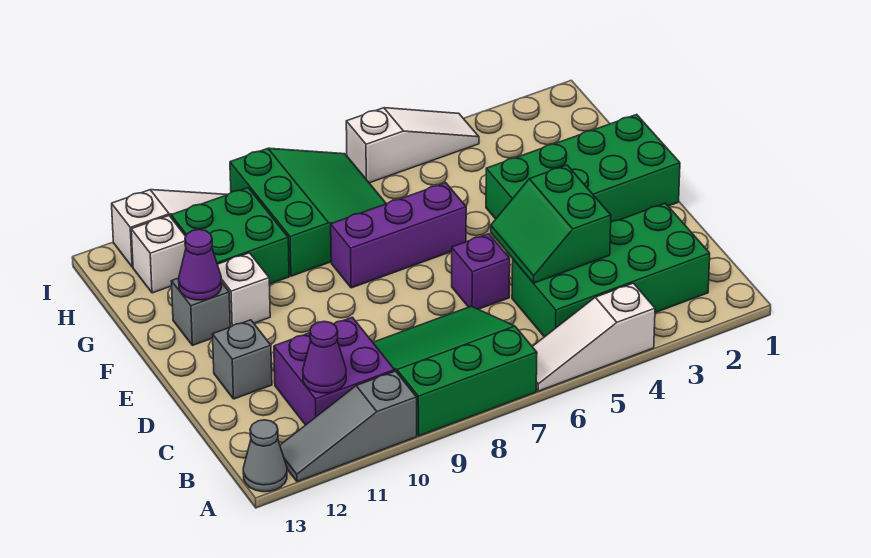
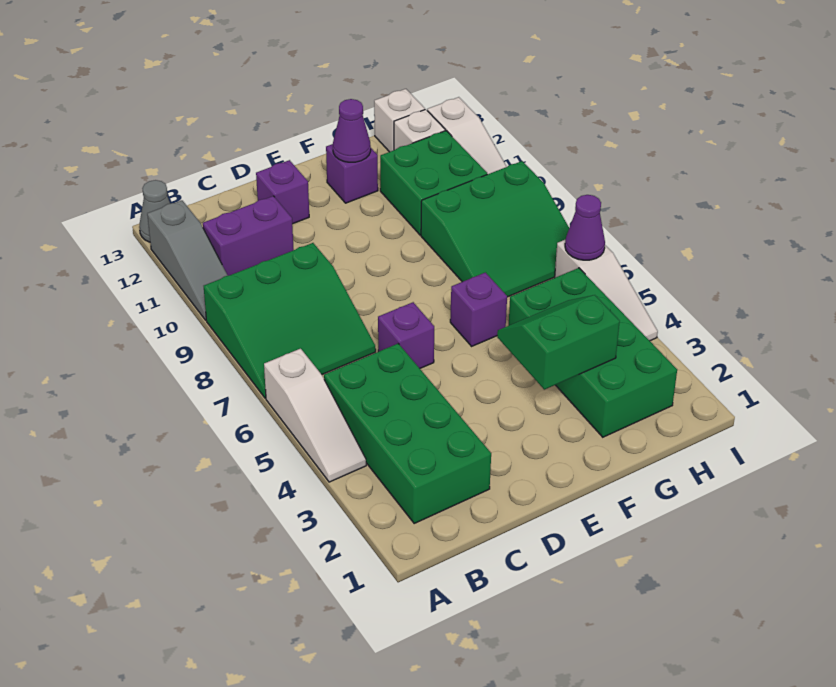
white 1x3 slope [532,283,655,391] -> white 1x3 slope turned to [264,349,366,482]
green 3x3 slope [373,306,537,436] -> green 3x3 slope turned to [204,243,376,398]
grey 1x3 slope [280,371,417,482] -> grey 1x3 slope turned to [147,200,228,320]
purple 2x2 brick [274,317,395,425] -> purple 1x2 brick [203,196,294,276]
purple 1x1 cone [303,321,346,393] -> purple 1x1 cone moved to [565,195,605,260]
green 2x2 slope [491,165,611,283] -> green 2x2 slope moved to [497,295,620,390]
grey 1x1 brick [212,320,272,399] -> purple 1x1 brick [256,160,309,224]
green 2x4 brick [486,114,680,222] -> green 2x4 brick moved to [509,268,677,437]
purple 1x3 brick [331,183,466,288] -> purple 1x1 brick [450,272,507,346]
white 1x1 brick [217,253,270,327] -> white 1x1 brick moved to [374,89,425,152]
grey 1x1 brick [171,278,230,345] -> purple 1x1 brick [326,144,378,203]

